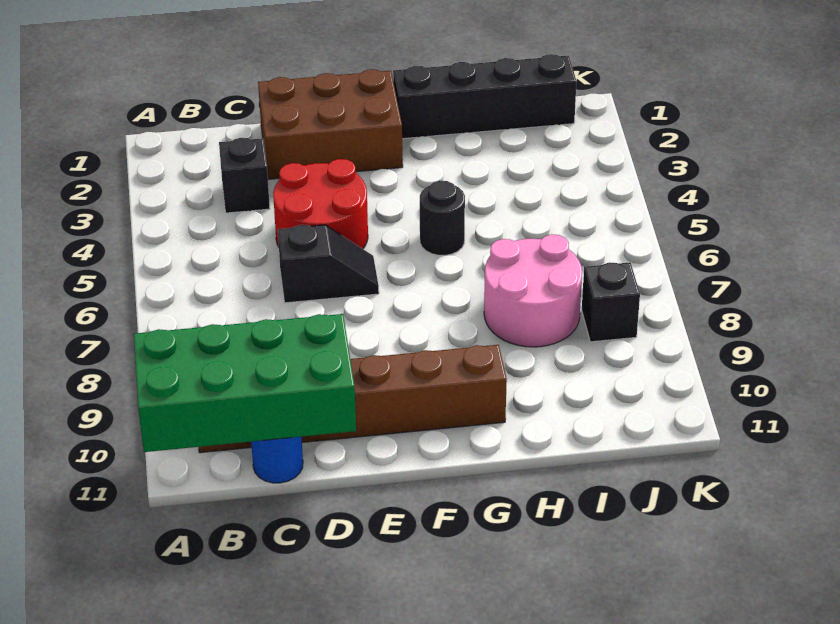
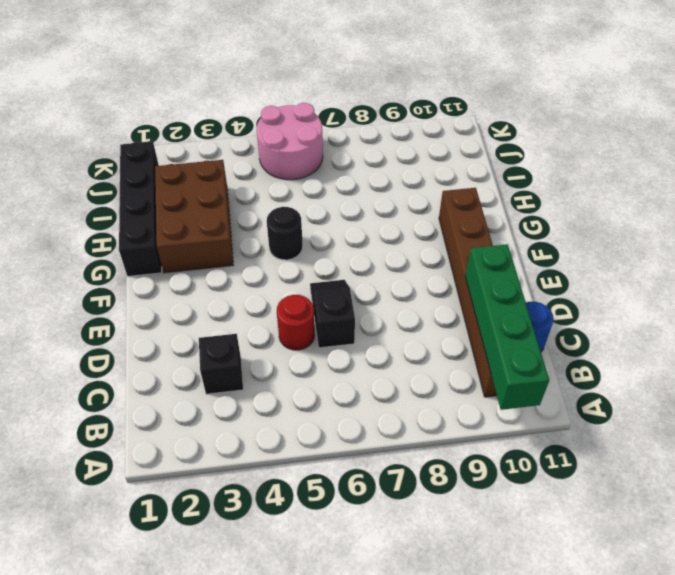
green 2x4 brick [134,314,356,452] -> green 1x4 brick [465,244,549,410]
brown 2x3 brick [258,69,403,179] -> brown 2x3 brick moved to [155,160,233,273]
red 2x2 round brick [273,159,368,249] -> red 1x1 round brick [277,295,315,350]
pink 2x2 round brick [484,234,582,347] -> pink 2x2 round brick moved to [257,103,323,180]
black 1x1 brick [582,262,640,342] -> none

